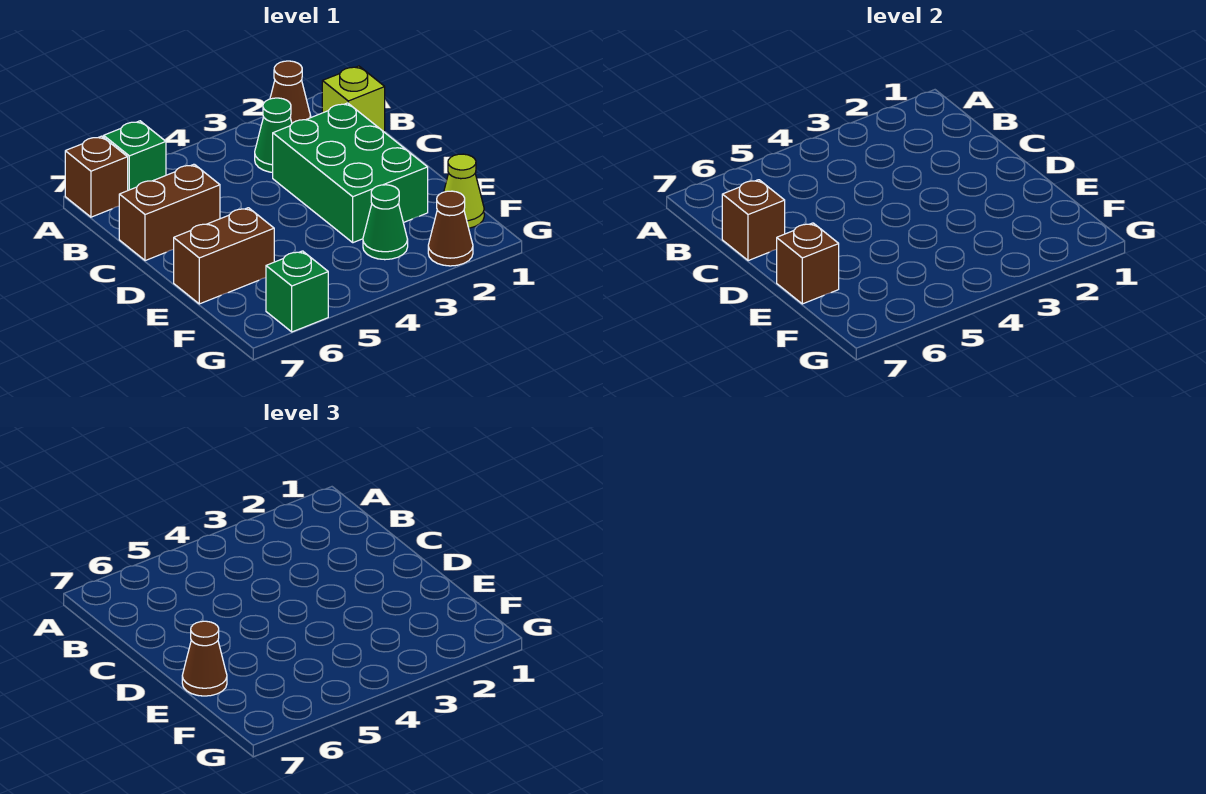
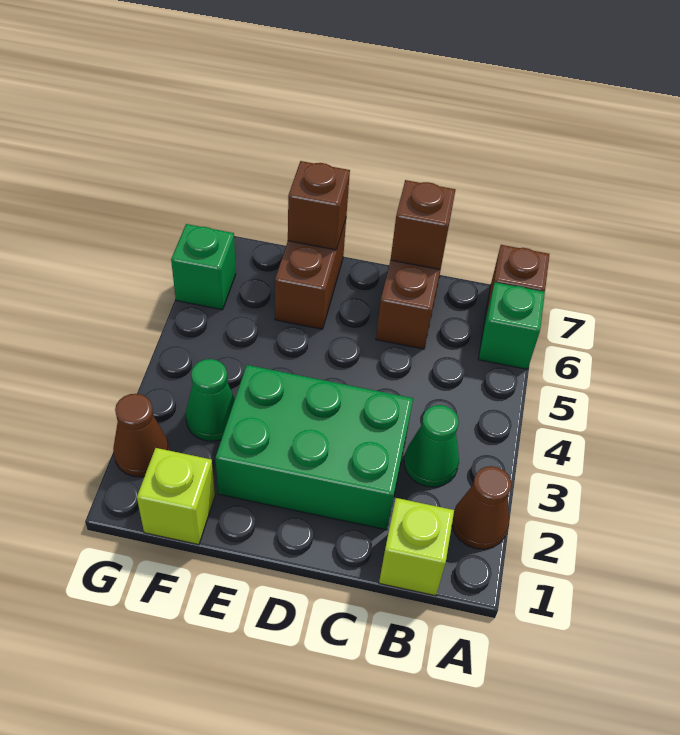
brown 1x1 cone [182,621,227,696] -> none
lime 1x1 cone [444,154,484,228] -> lime 1x1 brick [137,448,215,545]

